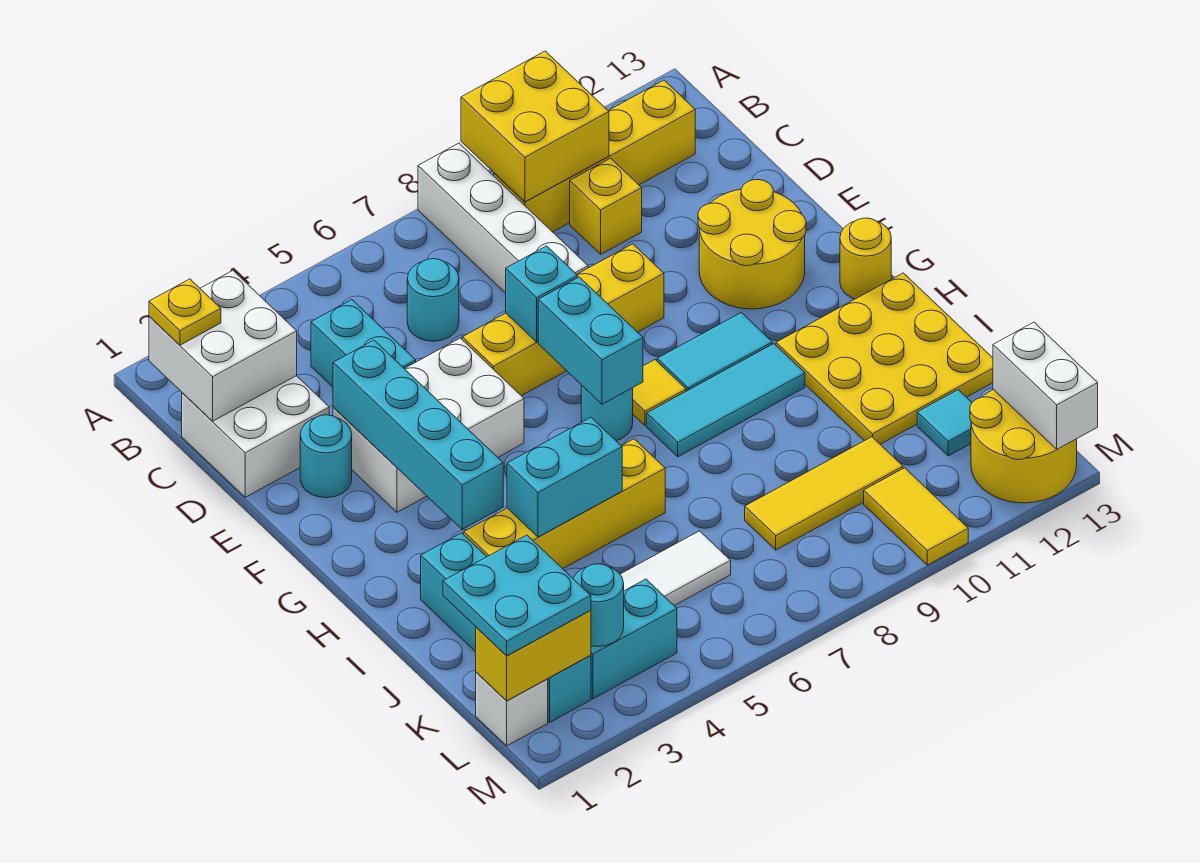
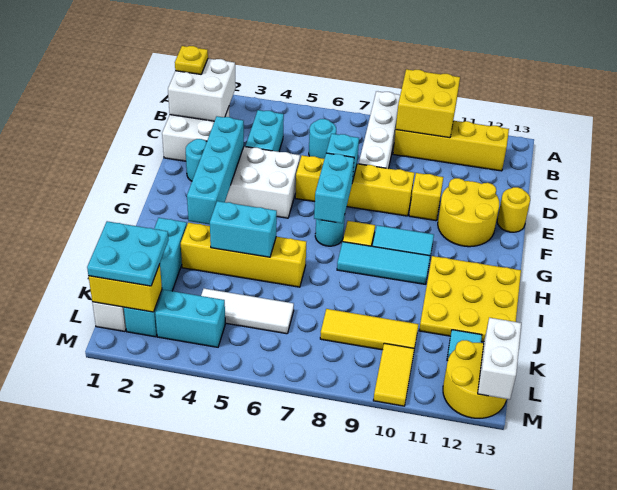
yellow 1x1 brick [570,158,642,254] -> yellow 1x1 brick moved to [409,173,443,221]
yellow 1x1 round brick [840,218,891,299] -> yellow 1x1 round brick moved to [497,187,530,232]
cyan 1x1 round brick [573,564,624,647] -> none

